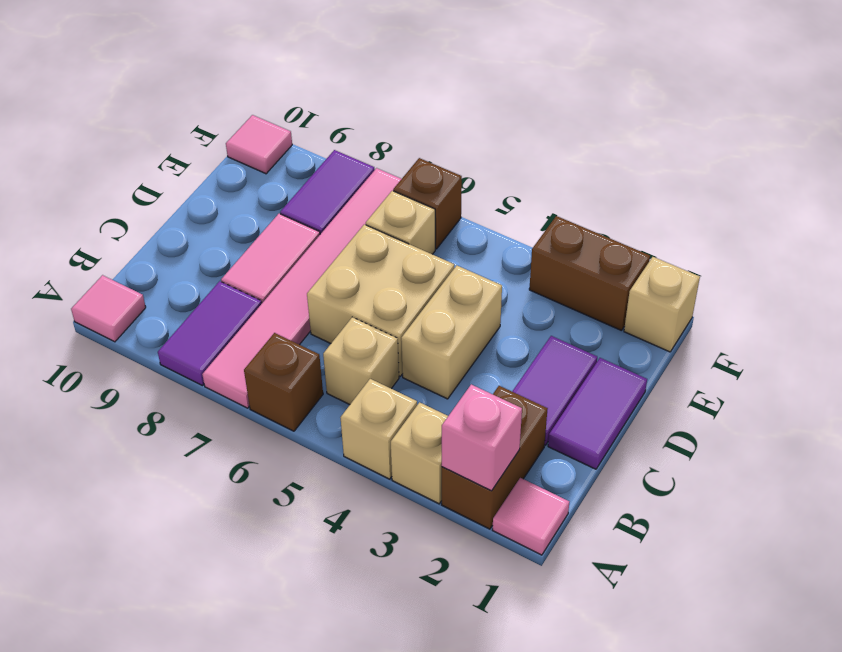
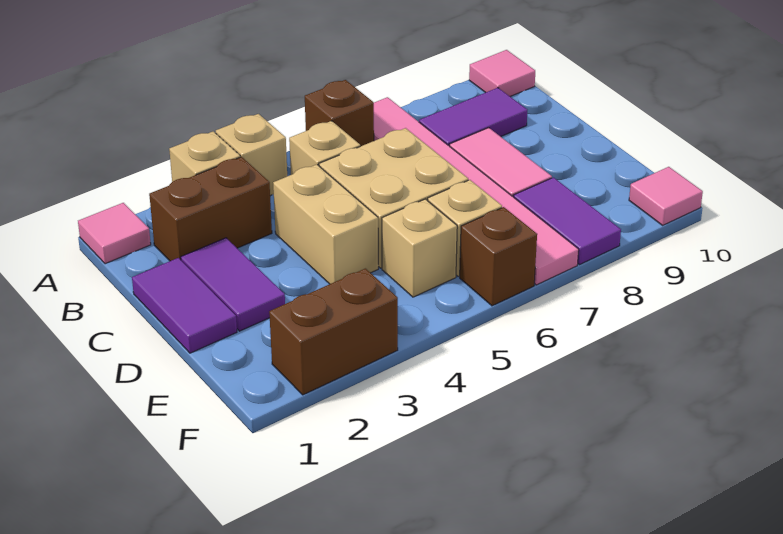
brown 1x2 brick [442,386,548,529] -> brown 1x2 brick turned to [149,157,272,261]
pink 1x1 brick [442,384,522,491] -> none
purple 1x2 tile [158,281,262,386] -> purple 1x2 tile turned to [419,88,527,146]
tan 1x1 brick [624,257,700,352] -> tan 1x1 brick moved to [382,199,457,297]

